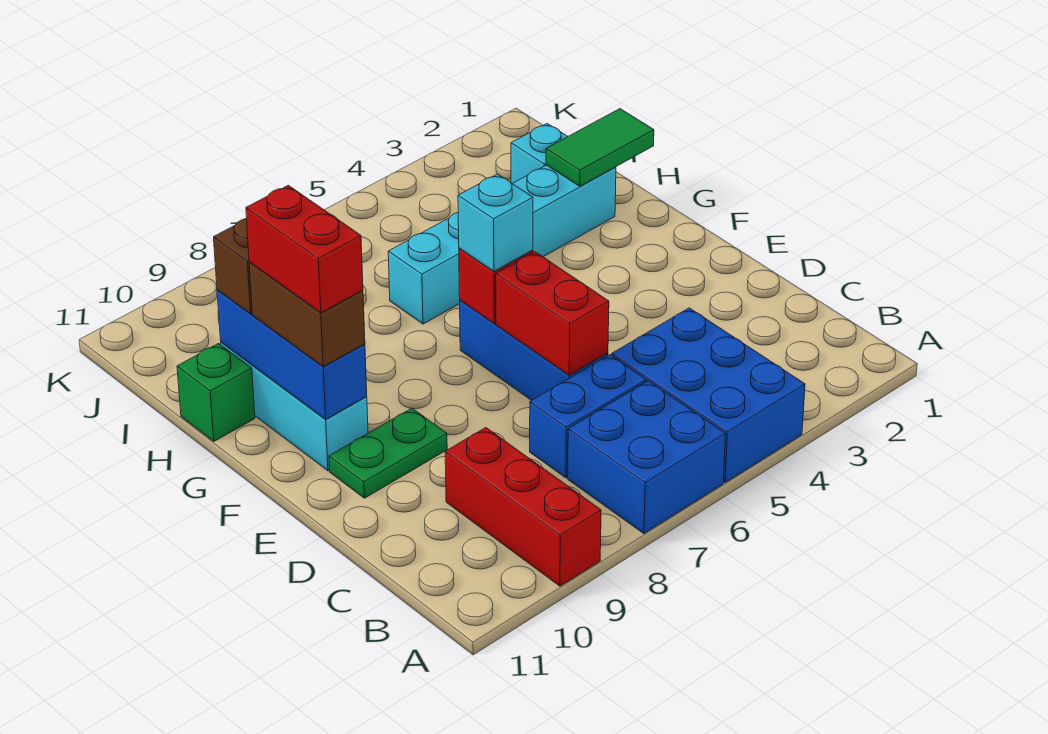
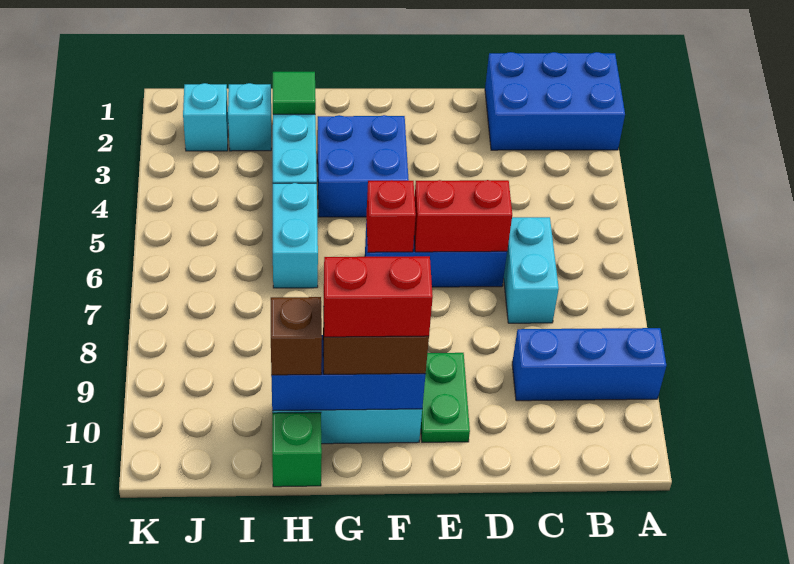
blue 2x3 brick [612,308,805,482] -> blue 2x3 brick moved to [485,52,625,150]
blue 2x2 brick [568,381,726,534] -> blue 2x2 brick moved to [317,115,409,217]
red 1x3 brick [445,428,601,586] -> blue 1x3 brick [512,328,666,401]
blue 1x2 brick [530,355,646,478] -> cyan 1x2 brick [504,217,559,323]
cyan 1x1 brick [458,174,533,271] -> cyan 1x1 brick moved to [183,83,228,151]
green 1x2 tile [546,109,654,186] -> green 1x1 tile [273,72,316,114]

